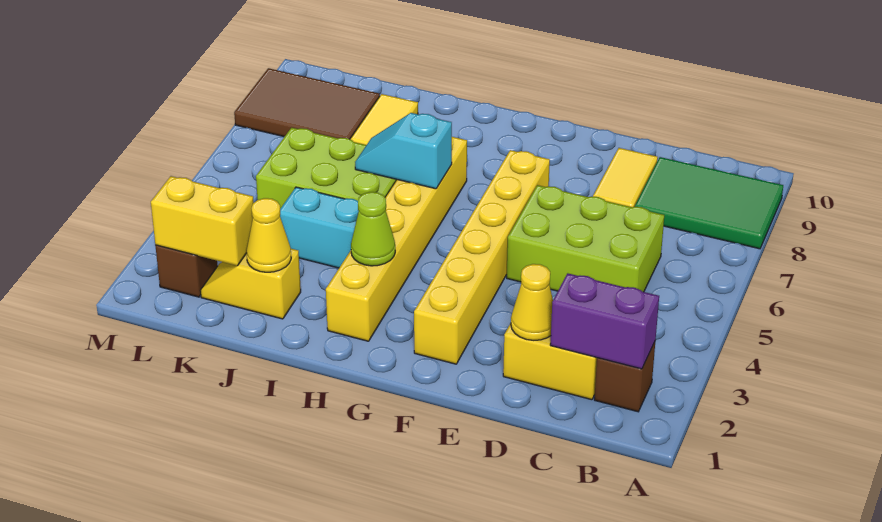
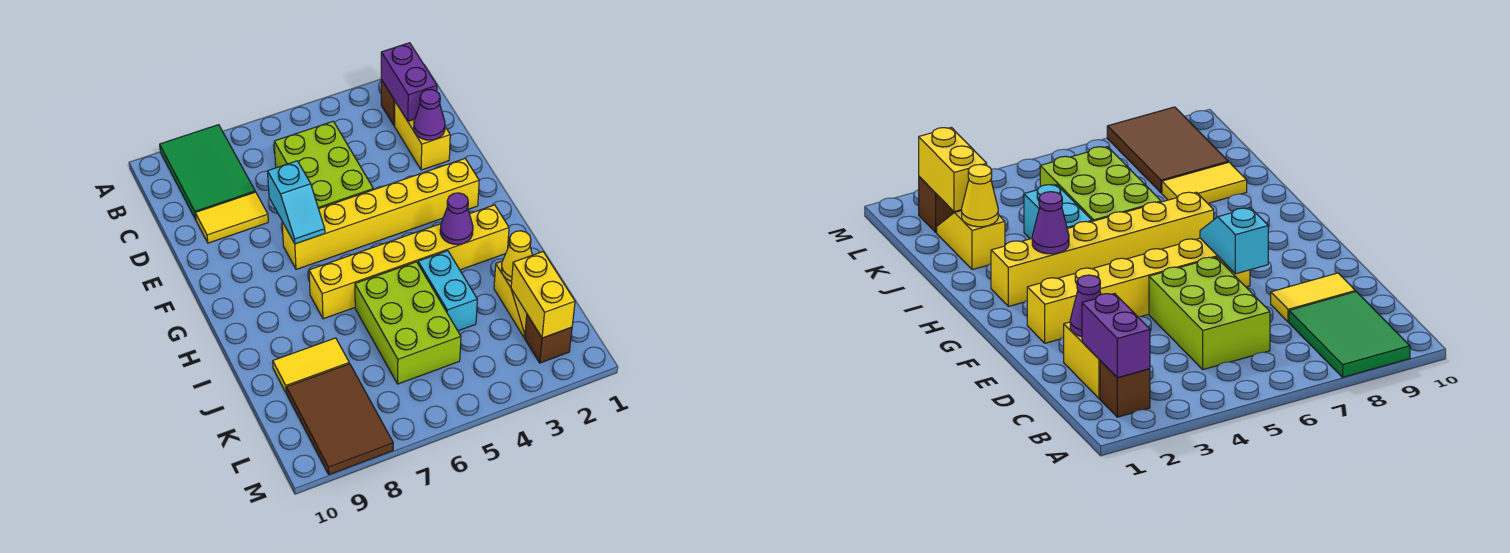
yellow 1x1 cone [511,264,553,340] -> purple 1x1 cone [414,90,445,140]
lime 1x1 cone [351,192,395,266] -> purple 1x1 cone [440,193,473,244]
cyan 1x2 slope [355,113,452,189] -> cyan 1x2 slope moved to [268,161,325,244]

